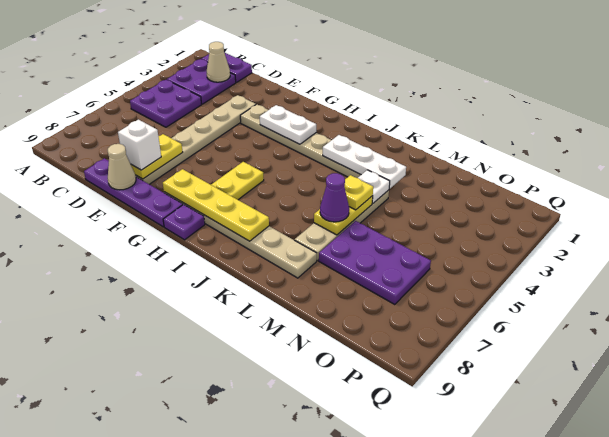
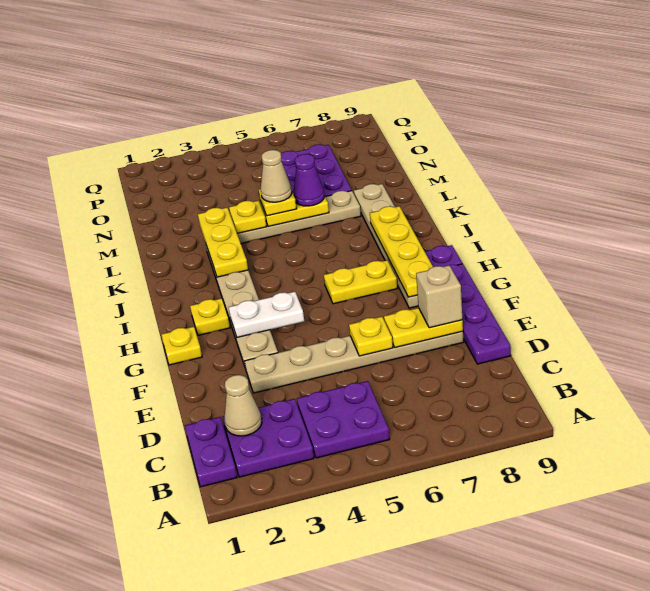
none -> yellow 1x1 plate [349,317,393,356]
white 1x1 brick [118,120,161,170] -> tan 1x1 brick [416,265,462,328]
tan 1x1 cone [108,144,136,190] -> tan 1x1 cone moved to [261,150,292,202]
none -> yellow 1x1 plate [161,327,202,365]
white 1x2 plate [260,105,316,144] -> white 1x2 plate turned to [228,292,304,337]
none -> yellow 1x1 plate [190,298,230,335]
white 1x3 plate [323,135,406,189] -> yellow 1x3 plate [198,208,248,277]
white 1x1 plate [358,170,390,203] -> yellow 1x1 plate [229,201,267,233]

